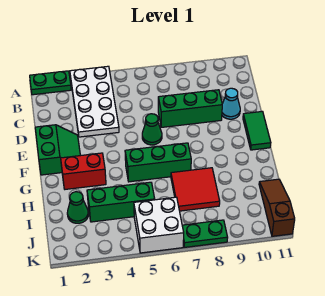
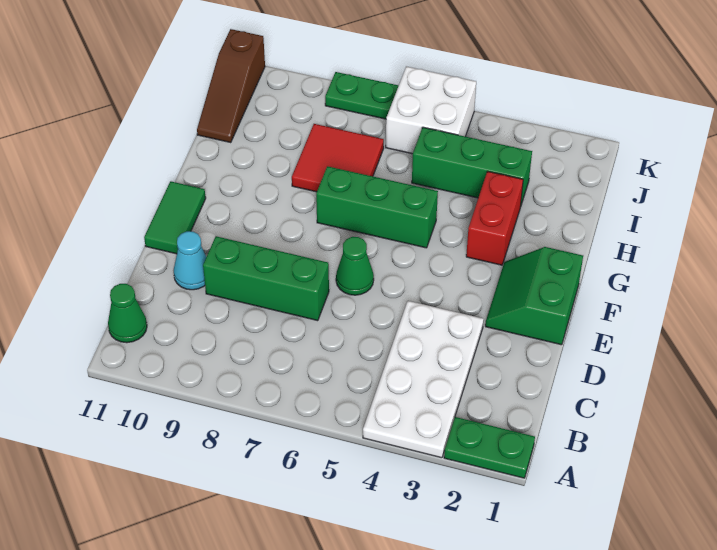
red 1x2 brick [61,153,106,189] -> red 1x2 brick turned to [466,171,523,265]
green 1x1 cone [67,192,88,223] -> green 1x1 cone moved to [108,284,147,343]

